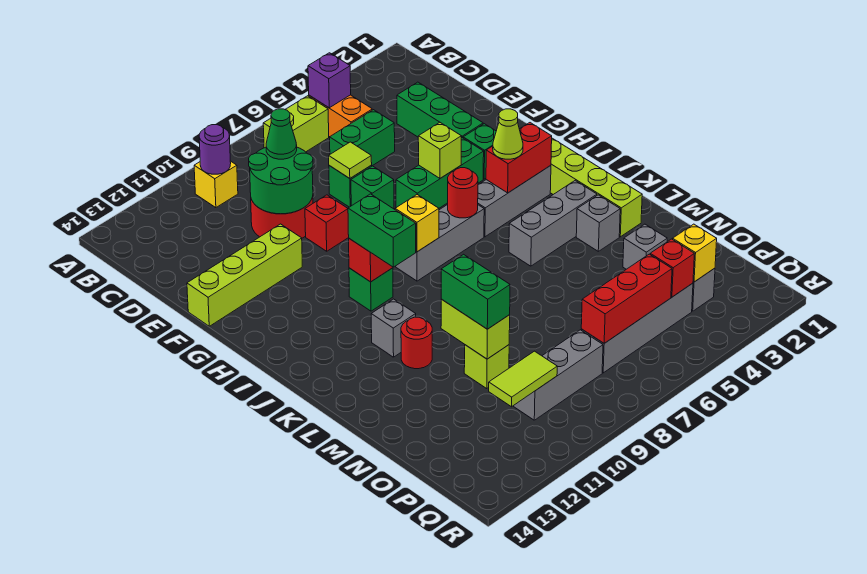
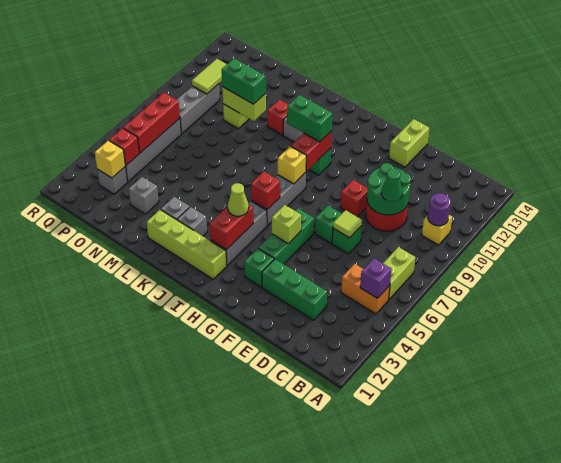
green 1x2 brick [330,110,395,166] -> none
lime 1x4 brick [187,224,302,326] -> lime 1x2 brick [389,119,429,167]
red 1x1 round brick [448,168,478,218] -> red 1x1 brick [251,172,280,210]
grey 1x3 brick [509,181,597,266] -> grey 1x1 brick [177,207,207,236]
red 1x1 round brick [401,317,432,369] -> red 1x1 brick [267,99,289,135]

